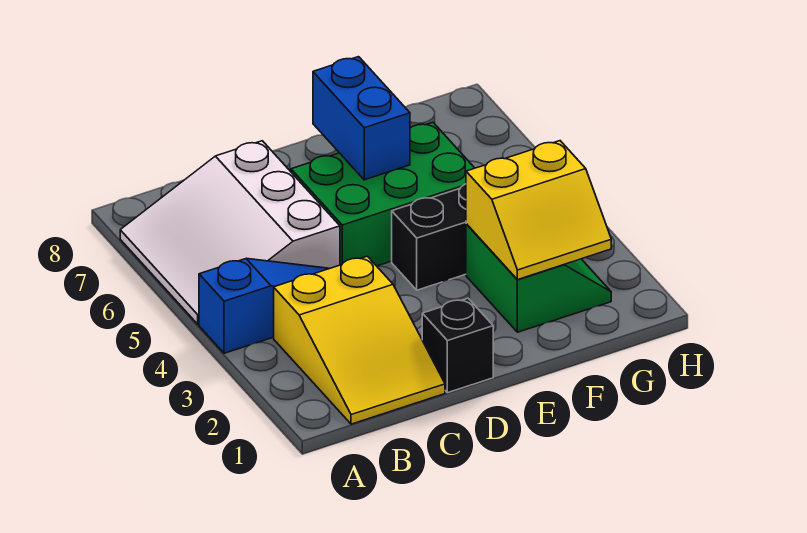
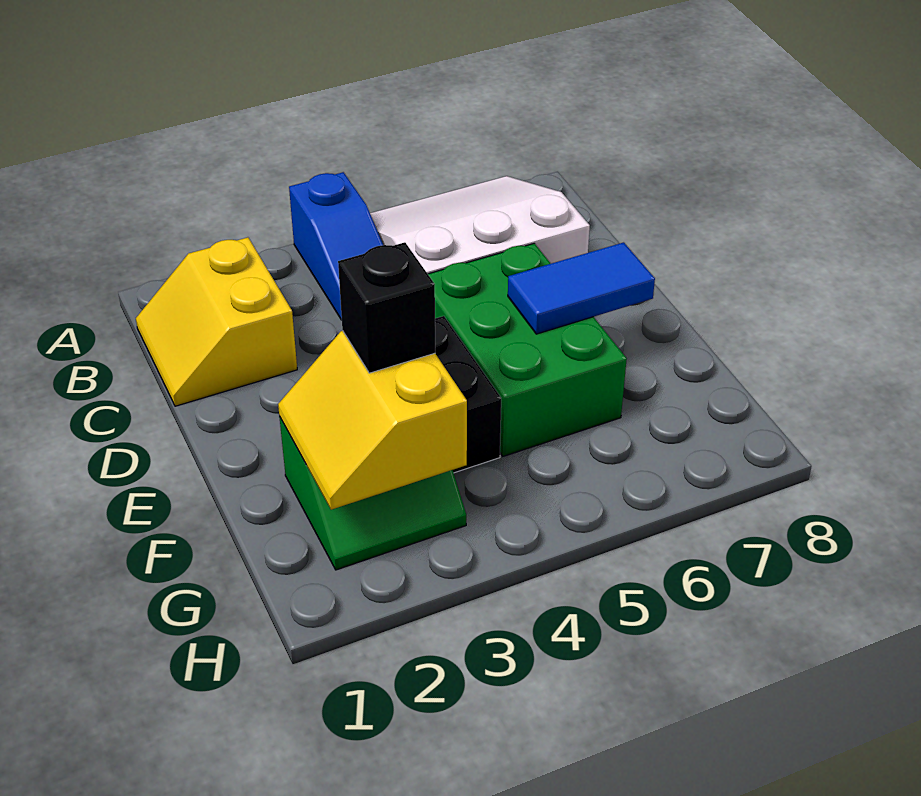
yellow 2x3 slope [274,256,445,424] -> yellow 2x2 slope [136,237,297,406]
black 1x1 brick [422,298,493,393] -> black 1x1 brick moved to [338,242,435,373]
blue 1x2 brick [313,57,410,180] -> blue 1x2 tile [508,242,655,334]

